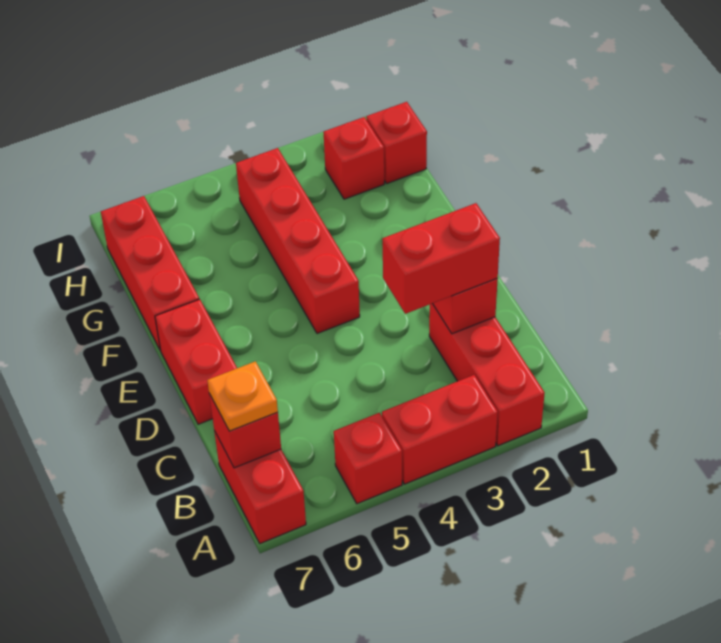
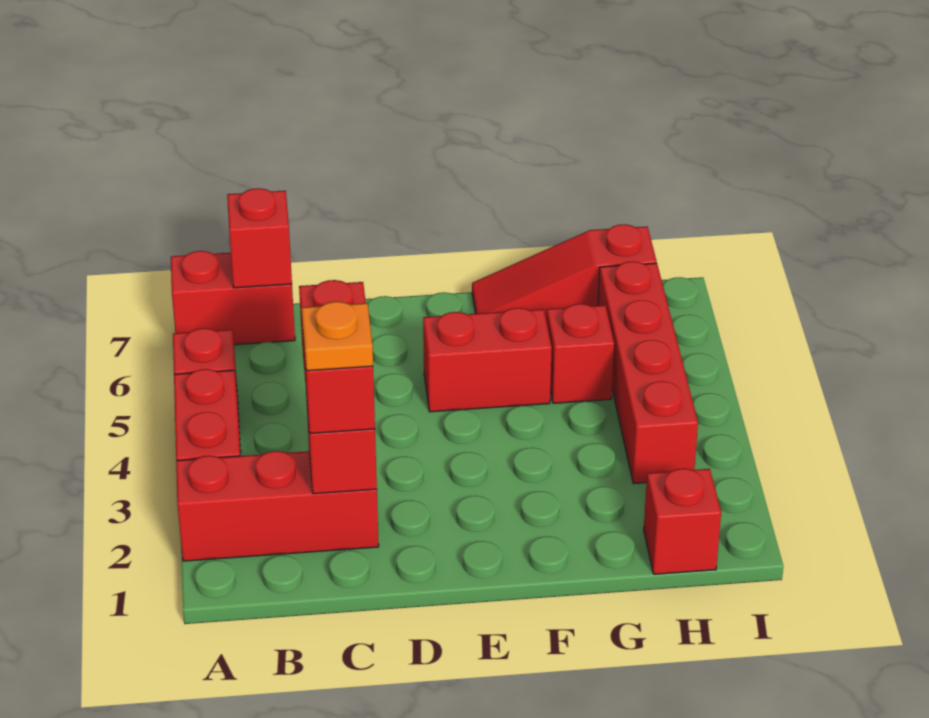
orange 1x1 plate [207,361,278,431] -> orange 1x1 plate moved to [302,302,373,371]
red 1x2 brick [155,299,237,424] -> red 1x2 brick moved to [423,308,552,412]
red 1x4 brick [236,148,360,334] -> red 1x4 brick turned to [598,261,698,484]
red 1x3 brick [101,196,199,349] -> red 1x3 slope [472,224,657,321]
red 1x1 brick [323,117,384,199] -> red 1x1 brick moved to [547,304,614,403]

